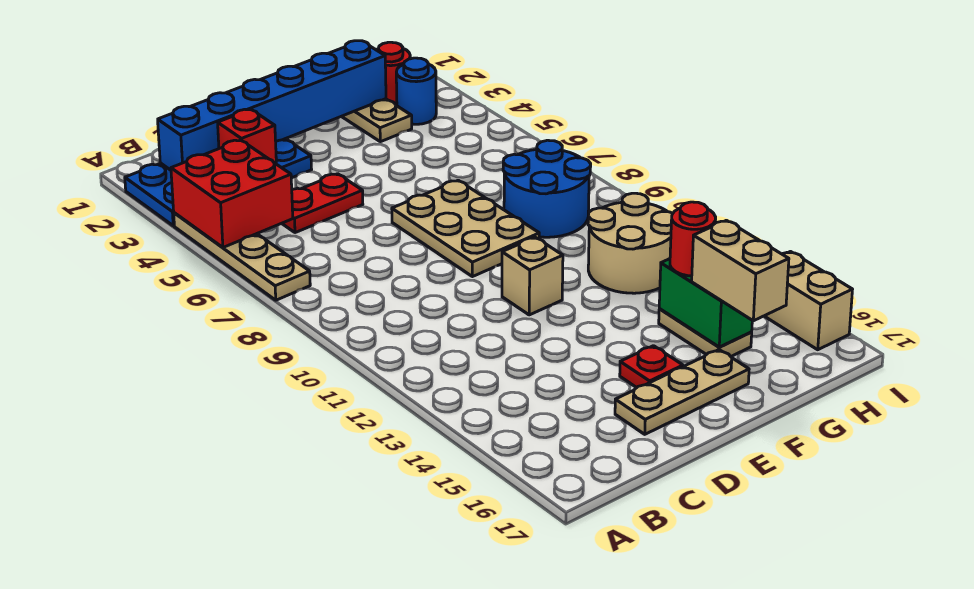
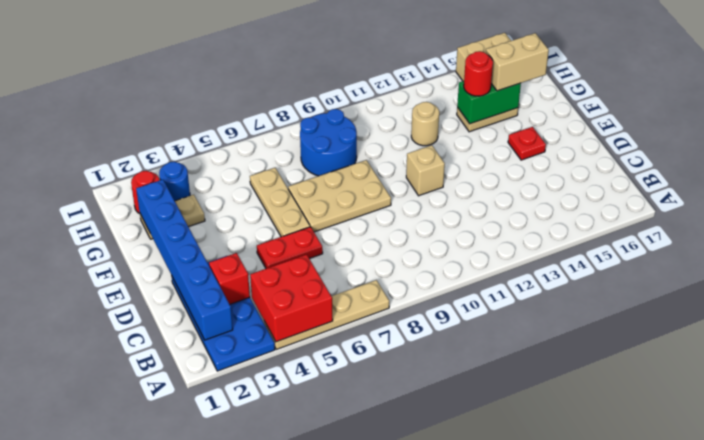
red 1x2 plate [282,174,363,233] -> red 1x2 plate turned to [257,227,323,269]
tan 1x3 plate [615,350,749,434] -> tan 1x3 plate moved to [250,168,310,237]
tan 2x2 round brick [588,193,673,293] -> tan 1x1 round brick [411,102,439,146]

